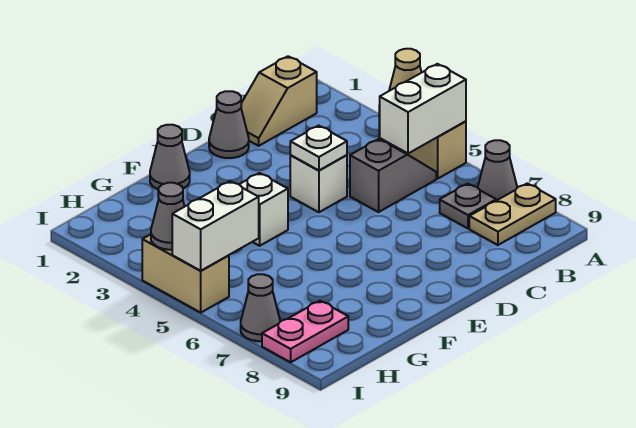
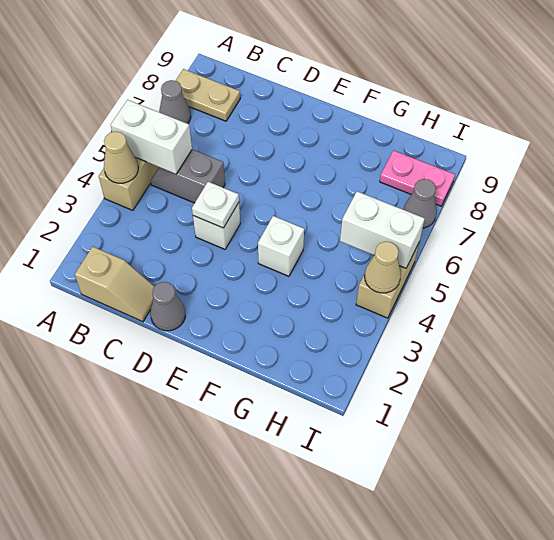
grey 1x1 plate [440,184,497,228] -> none
grey 1x1 cone [150,125,190,189] -> none
grey 1x1 cone [151,183,185,250] -> tan 1x1 cone [365,242,401,293]

